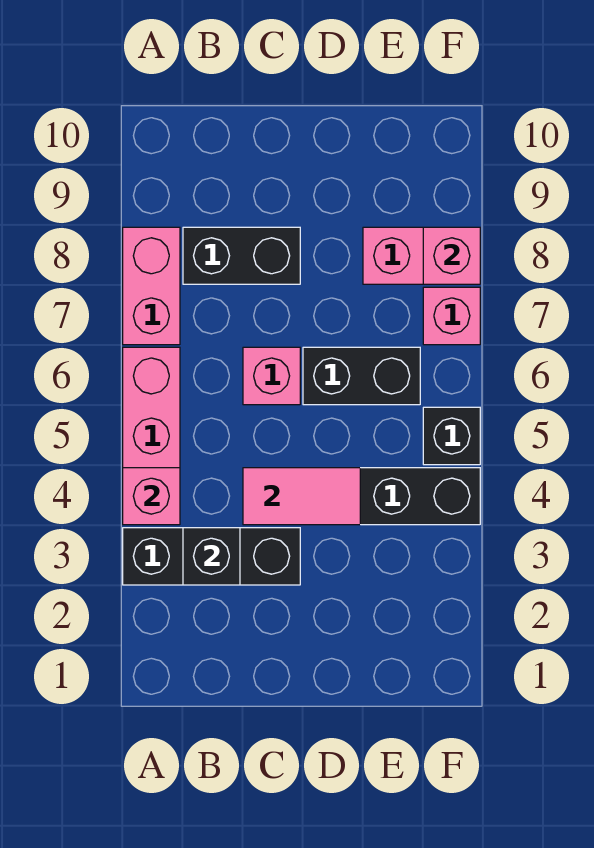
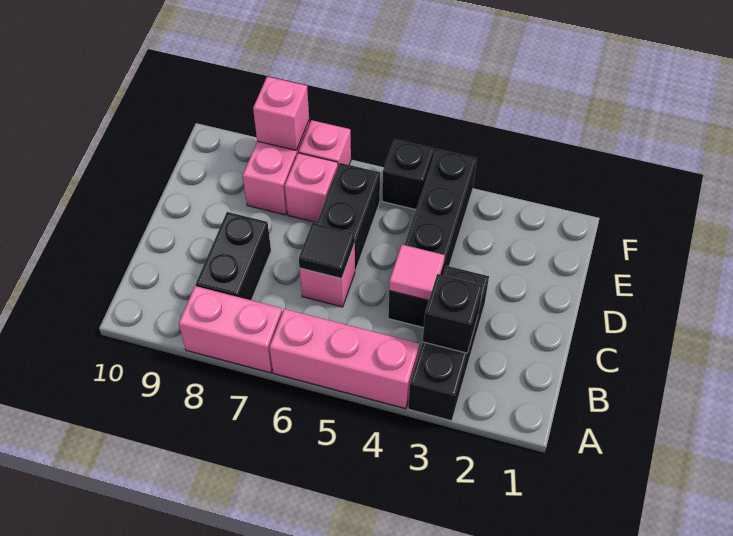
pink 1x1 brick [123,468,180,525] -> pink 1x1 brick moved to [285,153,338,223]
pink 1x2 tile [243,468,360,525] -> pink 1x1 tile [389,245,445,301]
none -> black 1x1 tile [299,223,355,279]

